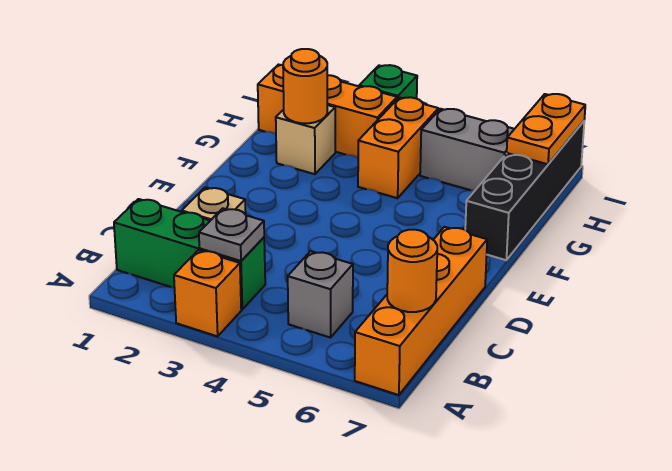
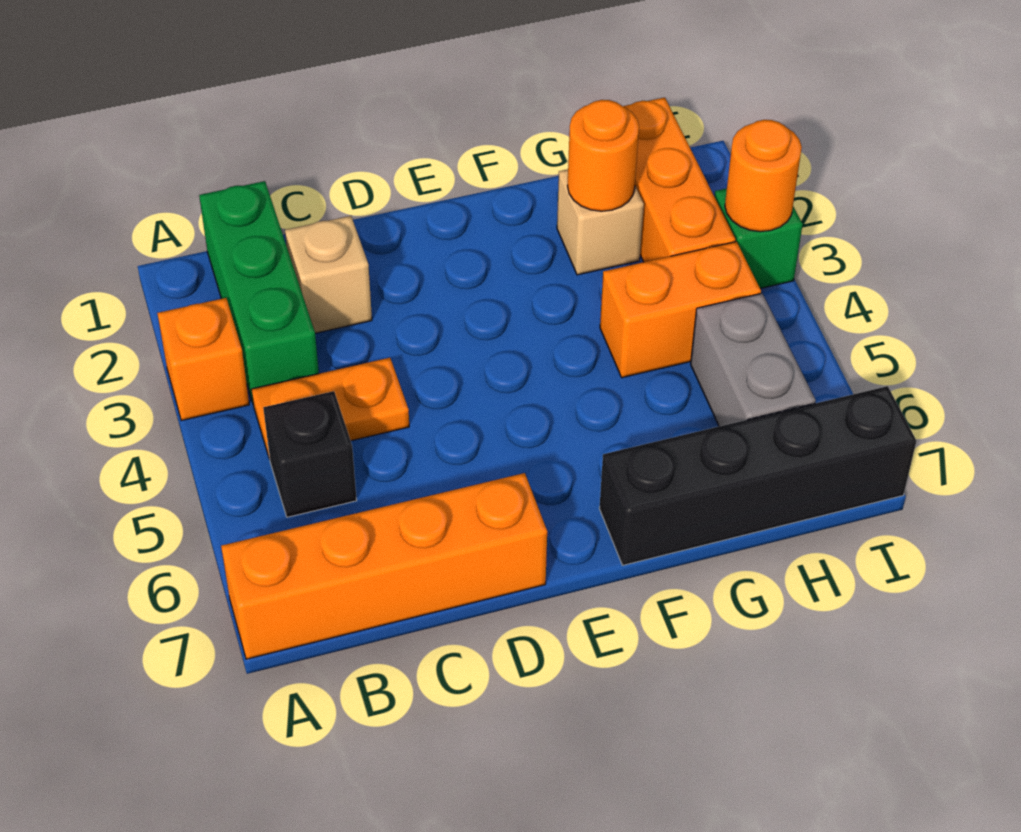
grey 1x1 plate [199,208,264,261] -> none
grey 1x1 brick [288,251,353,338] -> black 1x1 brick [263,391,357,517]
orange 1x1 round brick [387,230,437,312] -> orange 1x1 round brick moved to [725,120,802,232]
orange 1x2 plate [507,94,585,164] -> orange 1x2 plate moved to [251,358,409,459]

